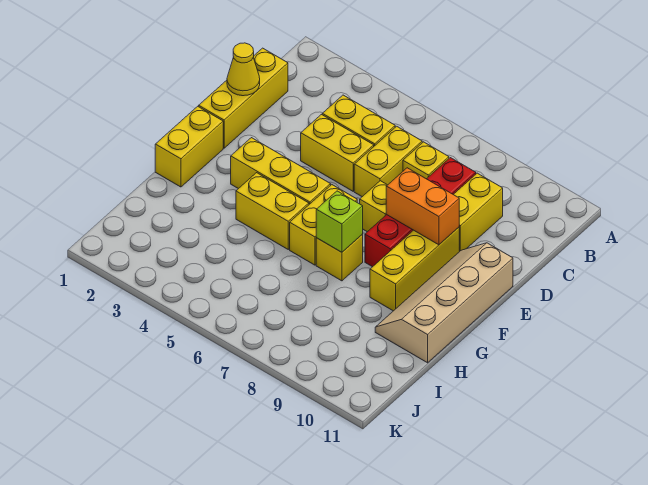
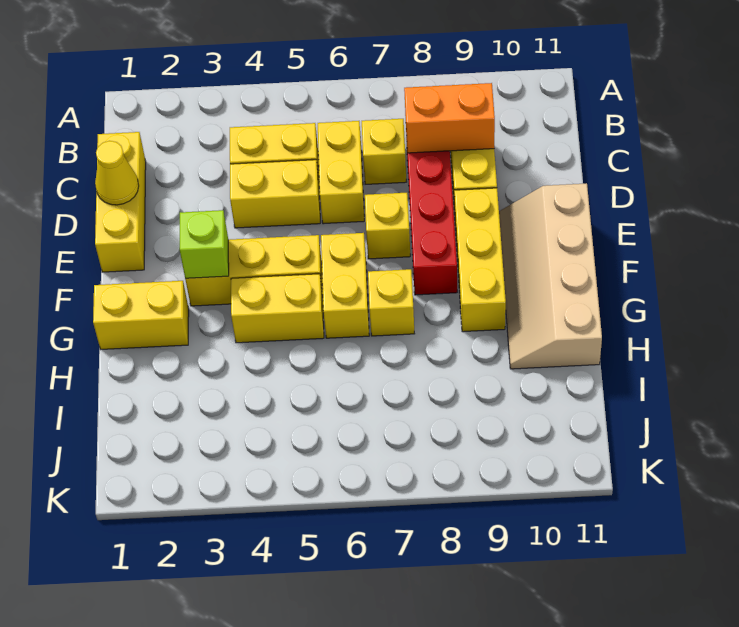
orange 1x2 brick [386,168,459,245] -> orange 1x2 brick moved to [404,83,495,153]
yellow 1x2 brick [155,106,223,187] -> yellow 1x2 brick turned to [93,281,189,349]
lime 1x1 brick [316,191,363,252] -> lime 1x1 brick moved to [180,210,229,279]

